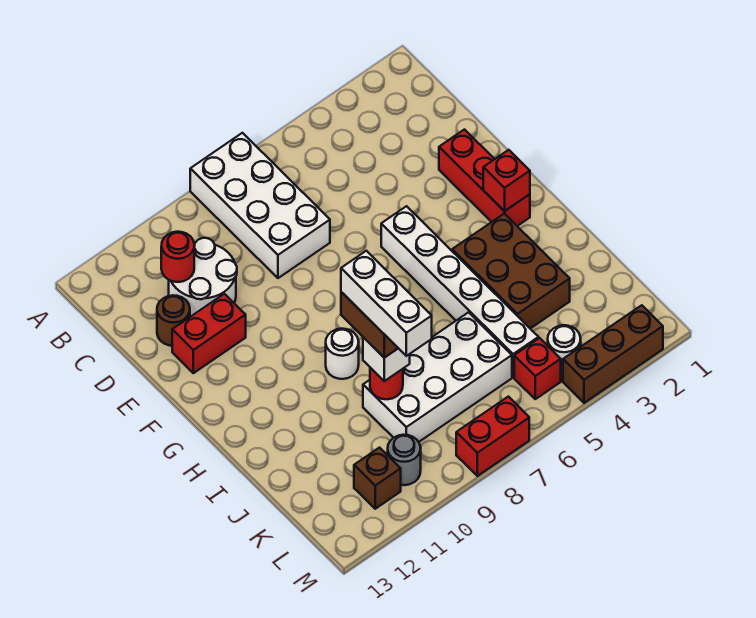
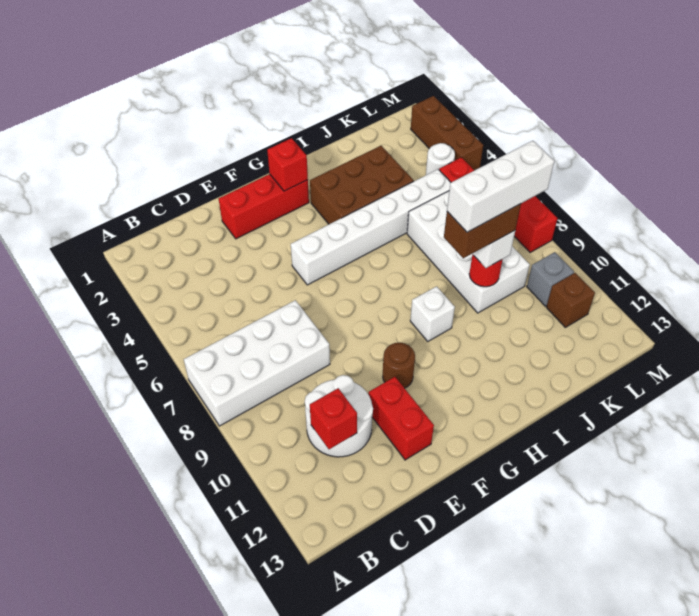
red 1x1 round brick [161,232,194,282] -> red 1x1 brick [310,388,357,449]
brown 1x1 round brick [157,295,190,346] -> brown 1x1 round brick moved to [383,343,415,388]
white 1x1 round brick [326,329,359,379] -> white 1x1 brick [410,286,455,341]
grey 1x1 round brick [388,435,421,485] -> grey 1x1 brick [527,252,574,306]

